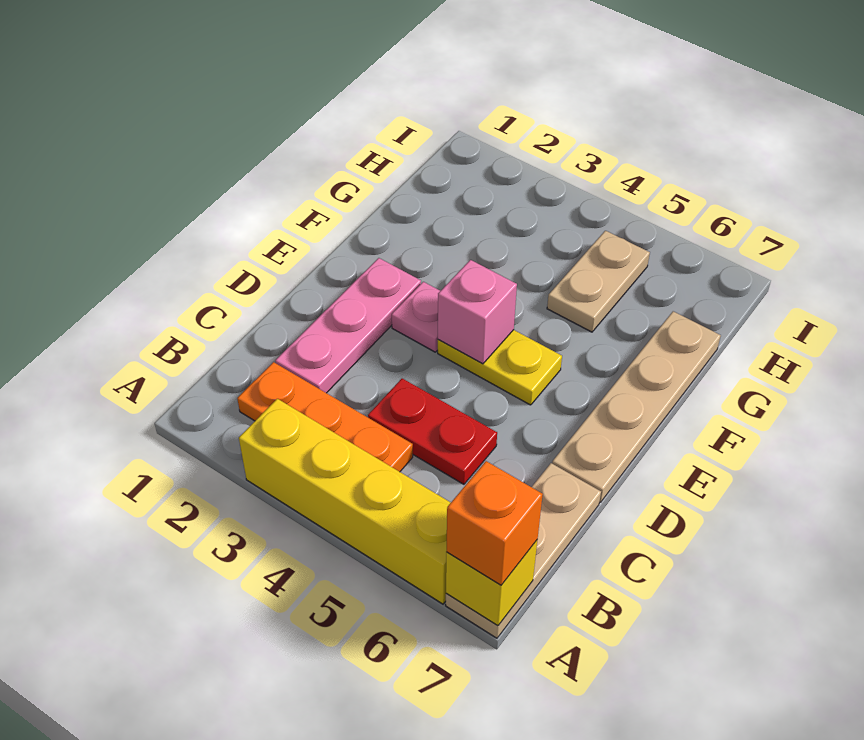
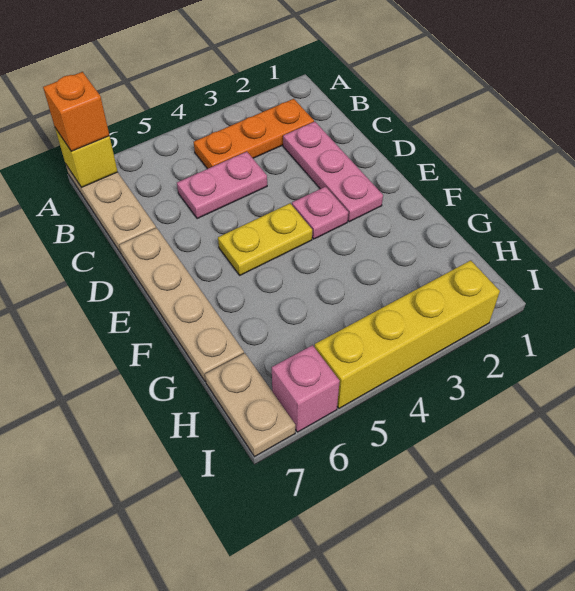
yellow 1x4 brick [239,399,451,604] -> yellow 1x4 brick moved to [315,260,500,408]
red 1x2 plate [368,378,497,484] -> pink 1x2 plate [177,152,267,219]
pink 1x1 brick [438,260,517,364] -> pink 1x1 brick moved to [272,345,340,432]
tan 1x2 plate [547,231,650,332] -> tan 1x2 plate moved to [205,353,295,457]

